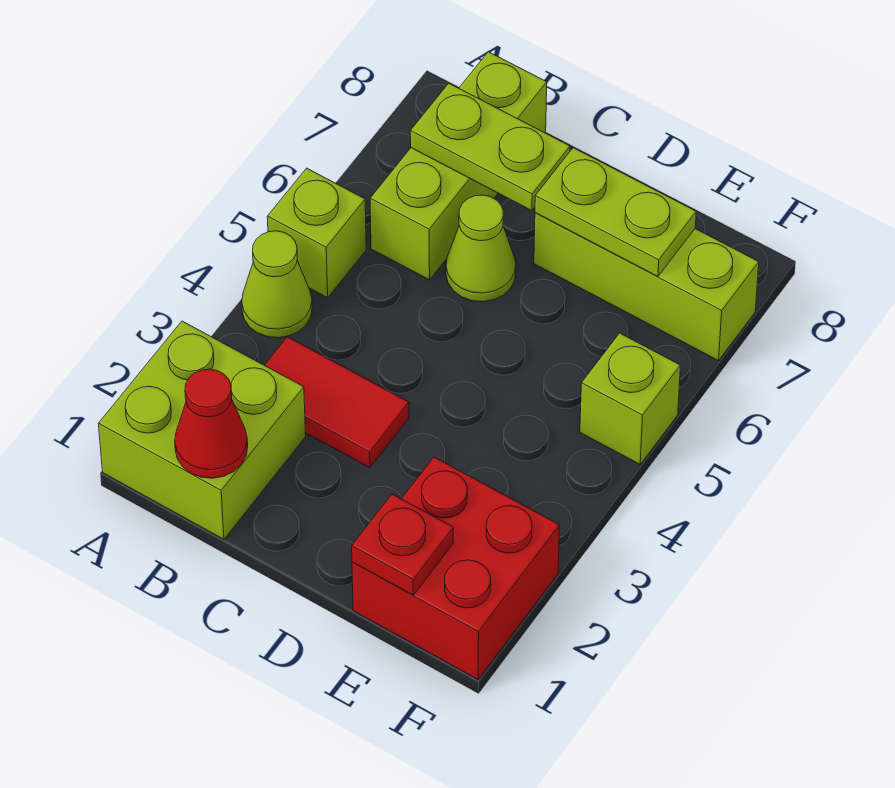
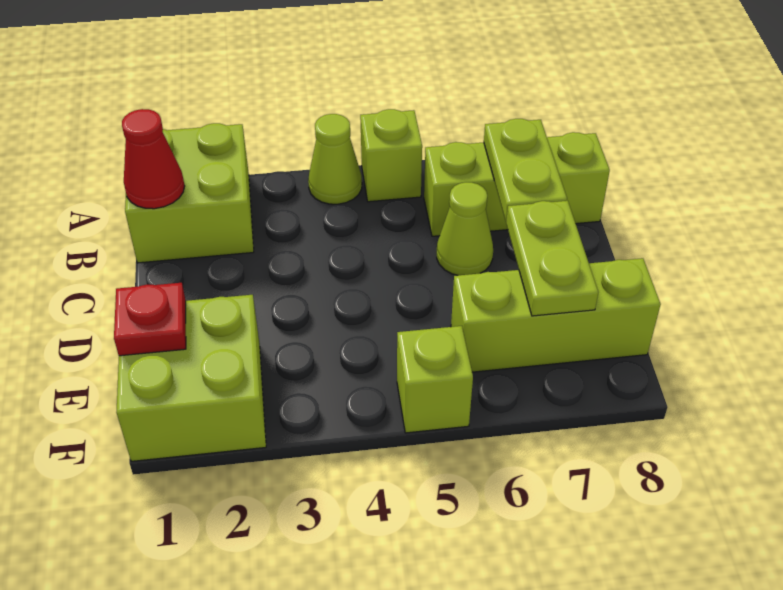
red 1x2 tile [264,337,409,468] -> none
lime 1x3 brick [534,213,759,361] -> lime 1x3 brick turned to [451,258,661,372]
red 2x2 brick [352,457,560,679] -> lime 2x2 brick [116,295,266,461]

